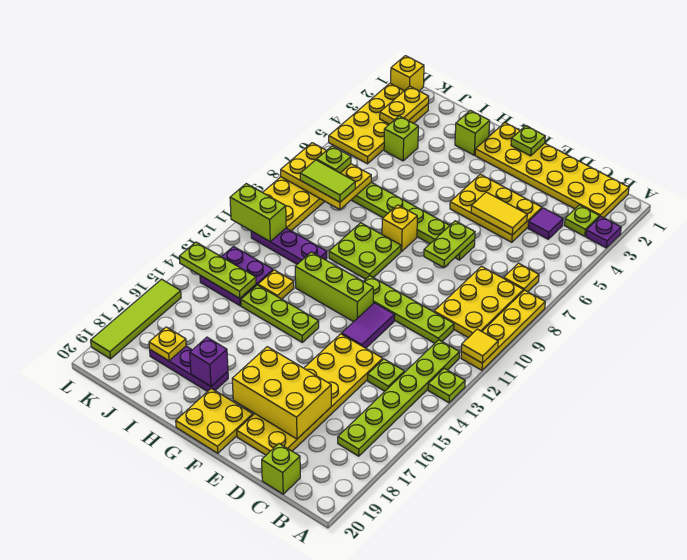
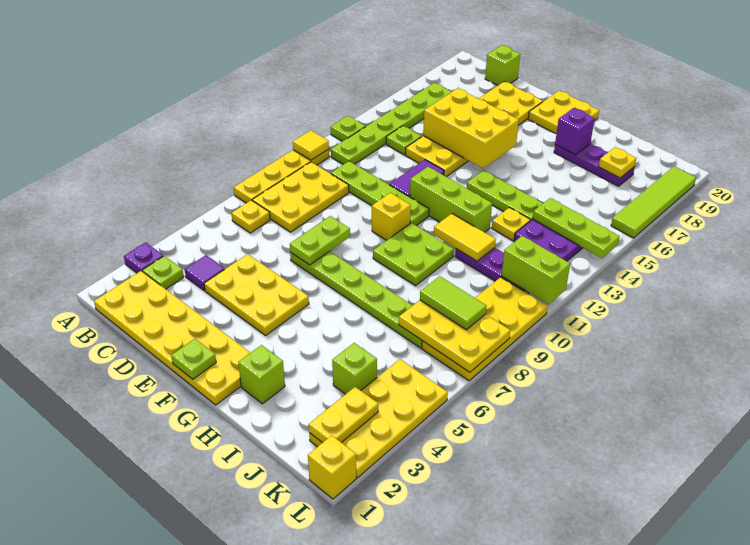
yellow 1x2 tile [471,192,527,235] -> yellow 1x2 tile moved to [434,214,496,261]
yellow 2x3 brick [232,347,331,439] -> yellow 2x3 brick moved to [423,88,519,168]
yellow 1x1 brick [382,205,417,251] -> yellow 1x1 brick moved to [372,193,411,240]
lime 1x1 plate [317,146,351,173] -> none

